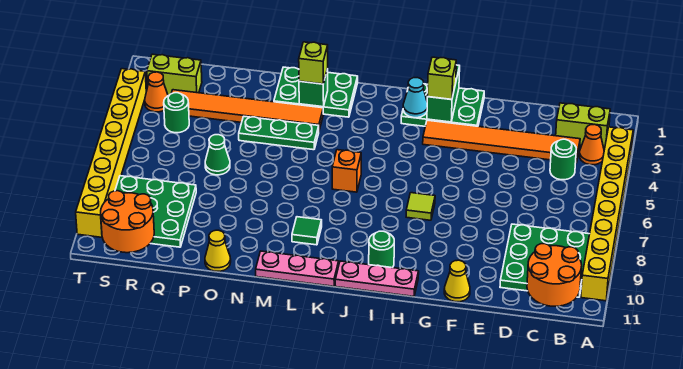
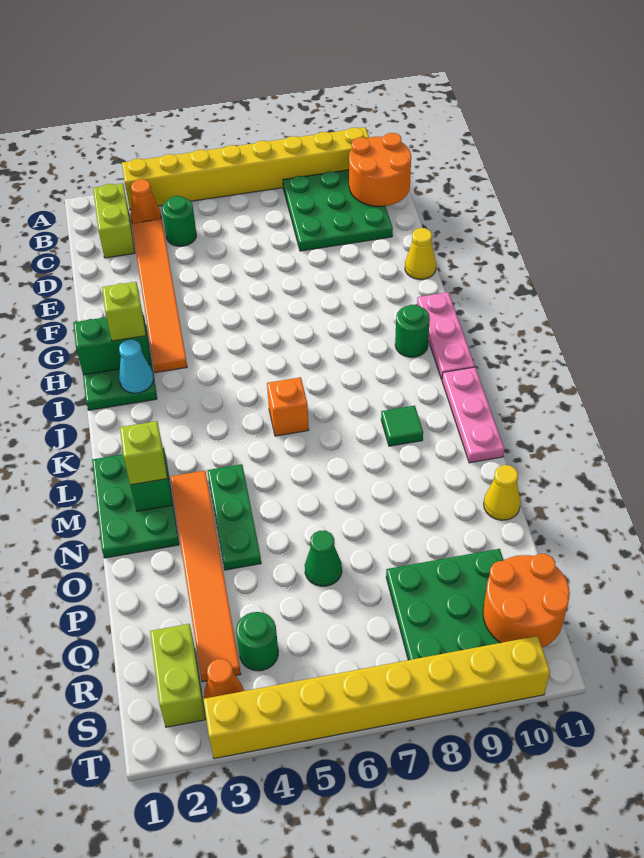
lime 1x1 tile [406,193,435,220] -> none

